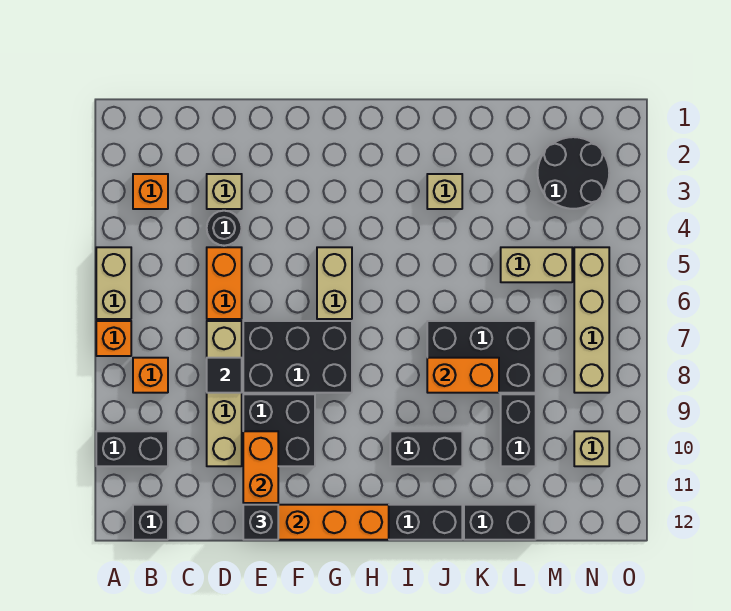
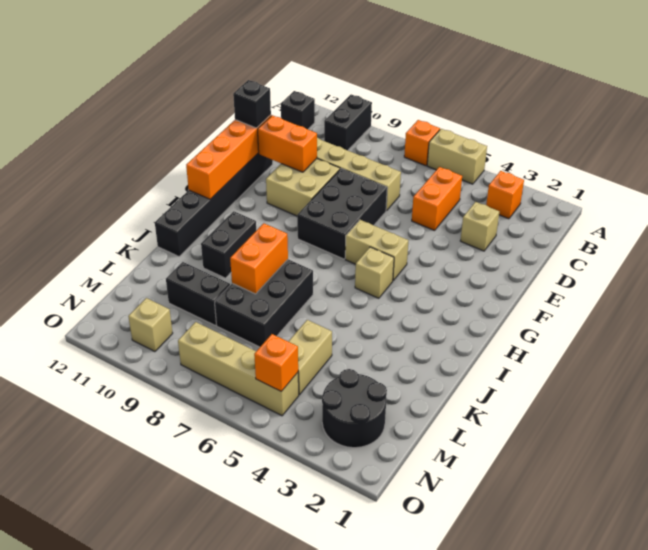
orange 1x1 brick [133,358,168,393] -> orange 1x1 brick moved to [254,334,298,391]
black 1x1 round brick [207,211,242,246] -> none
orange 1x2 brick [207,247,242,319] -> orange 1x2 brick turned to [412,167,462,231]
black 1x1 tile [207,358,242,393] -> none
black 2x2 brick [243,394,315,466] -> tan 2x2 brick [266,159,340,216]
tan 1x1 brick [427,174,462,209] -> tan 1x1 brick moved to [355,247,394,298]
black 1x2 brick [464,505,536,540] -> none

